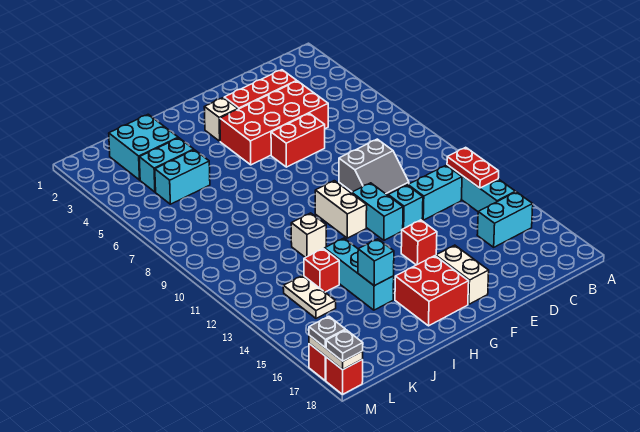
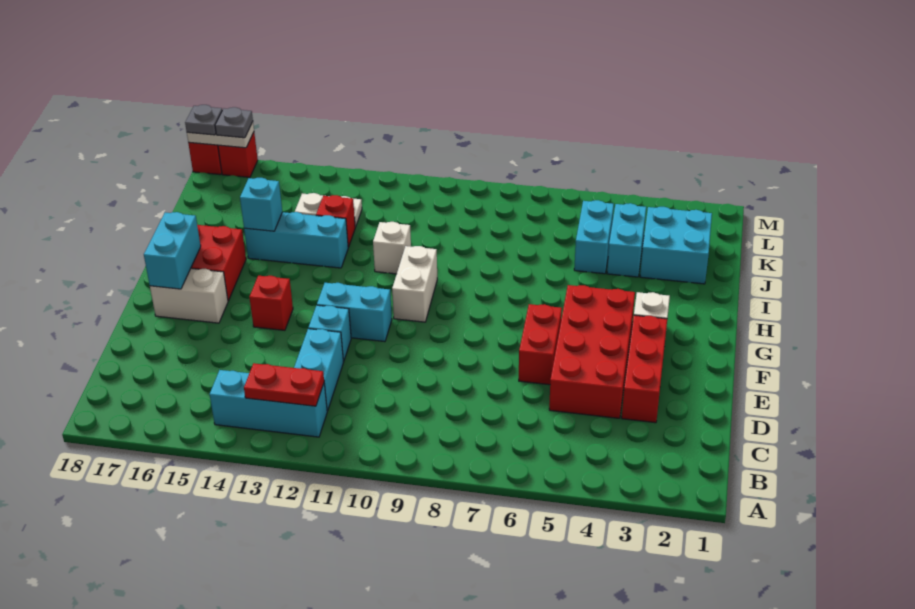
cyan 1x2 brick [477,192,533,247] -> cyan 1x2 brick moved to [144,212,201,289]
grey 2x2 slope [339,139,409,195] -> none
white 1x2 brick [315,181,367,238] -> white 1x2 brick turned to [392,246,437,322]

